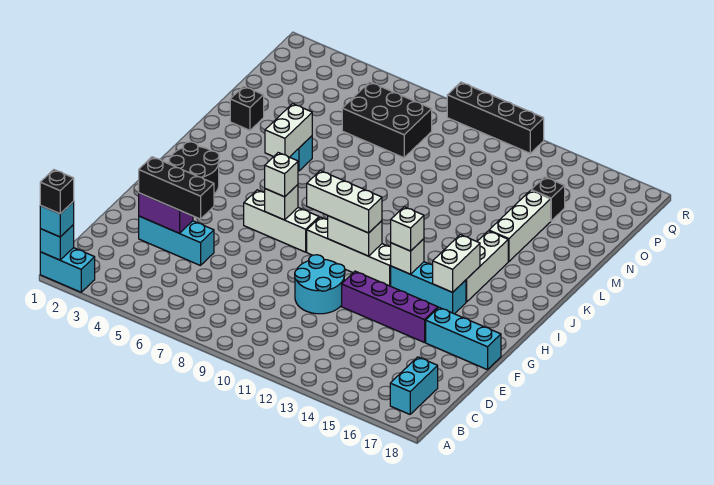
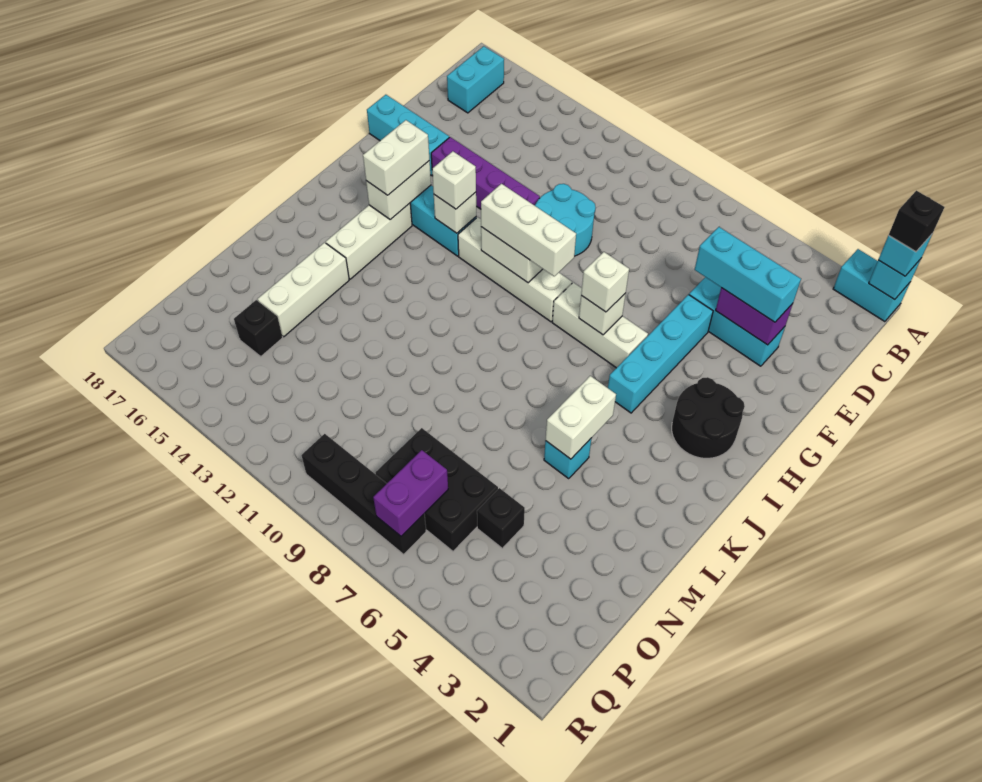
black 1x3 brick [139,157,214,219] -> cyan 1x3 brick [695,227,801,322]
none -> cyan 1x4 brick [608,295,713,413]
none -> white 1x2 brick [363,120,429,195]
black 1x1 brick [230,86,264,130] -> black 1x1 brick moved to [477,488,525,548]
none -> purple 1x2 brick [373,450,448,536]
black 1x4 brick [447,82,544,153] -> black 1x4 brick moved to [301,434,426,554]

